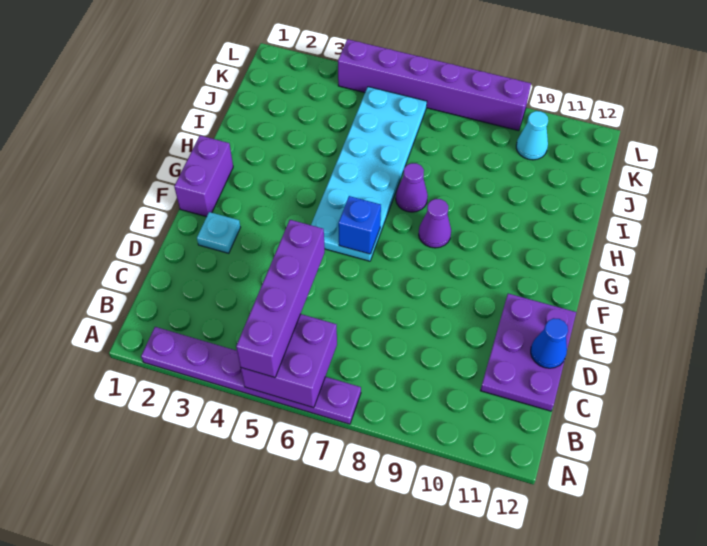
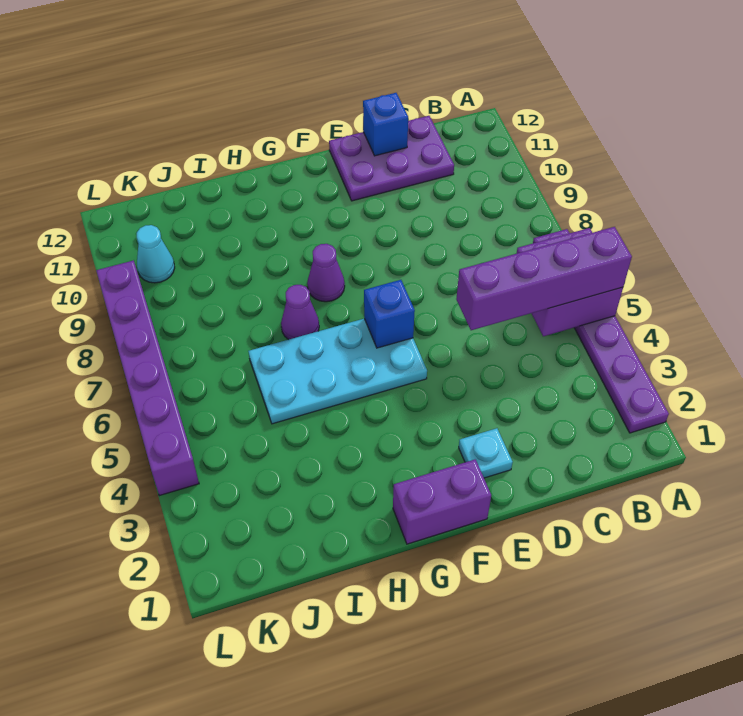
blue 1x1 cone [531,318,568,368] -> blue 1x1 brick [363,93,408,156]
cyan 2x6 plate [311,87,427,261] -> cyan 2x4 plate [248,319,427,424]

